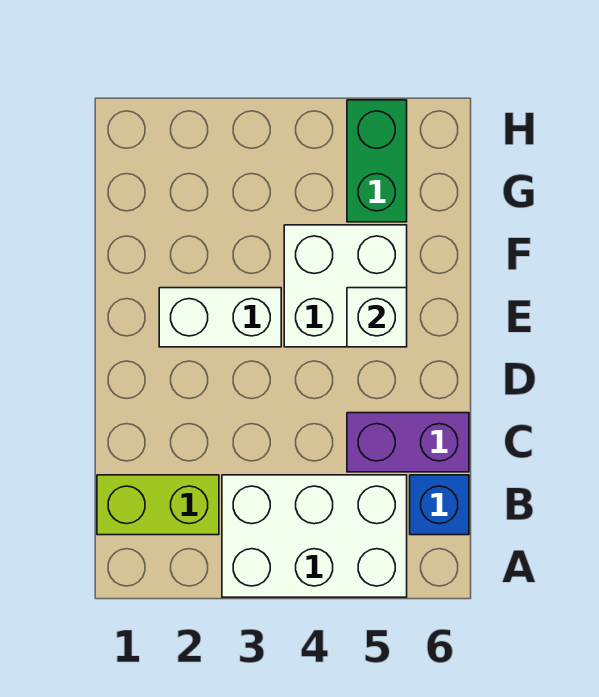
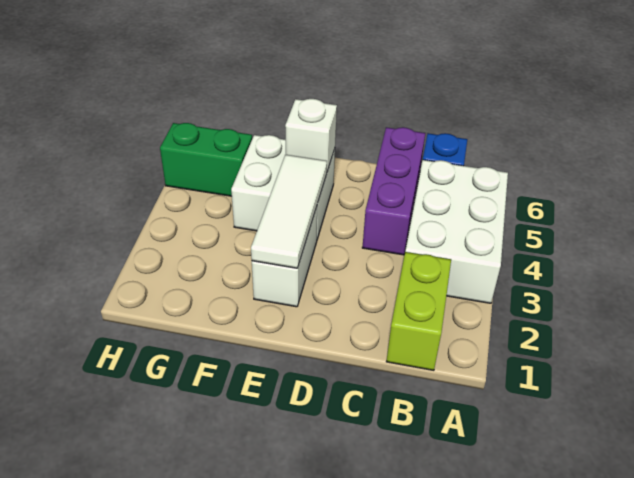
purple 1x2 brick [347,413,469,472] -> purple 1x3 brick [362,127,425,255]
none -> white 1x3 tile [251,155,327,268]

